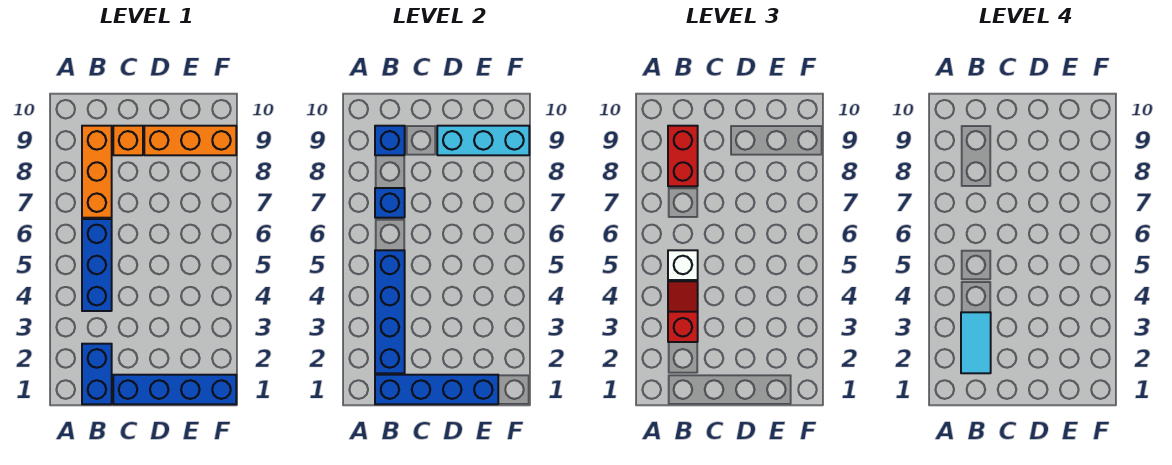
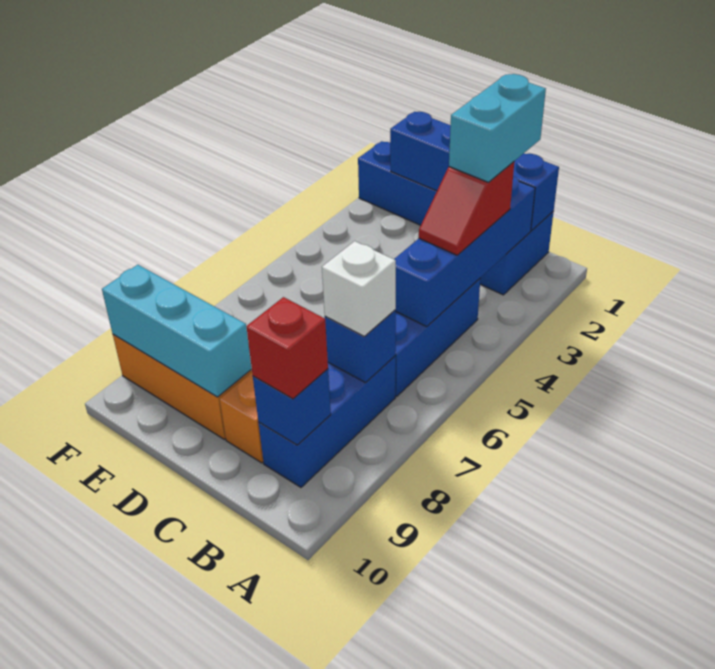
cyan 1x2 tile [961,312,991,373] -> cyan 1x2 brick [449,74,546,182]
white 1x1 brick [668,250,698,280] -> white 1x1 brick moved to [322,241,396,336]
orange 1x3 brick [82,126,112,218] -> blue 1x3 brick [259,356,396,487]
red 1x2 brick [668,126,698,186] -> red 1x1 brick [246,297,328,399]

